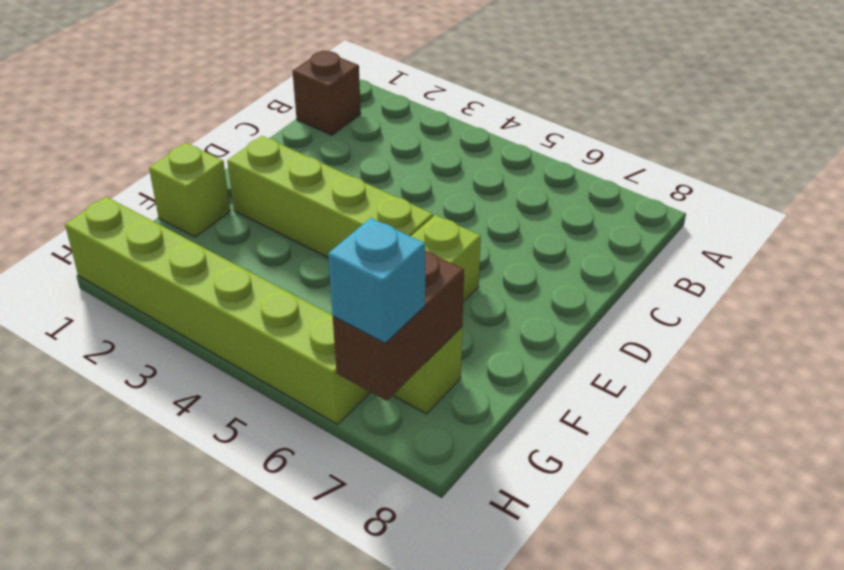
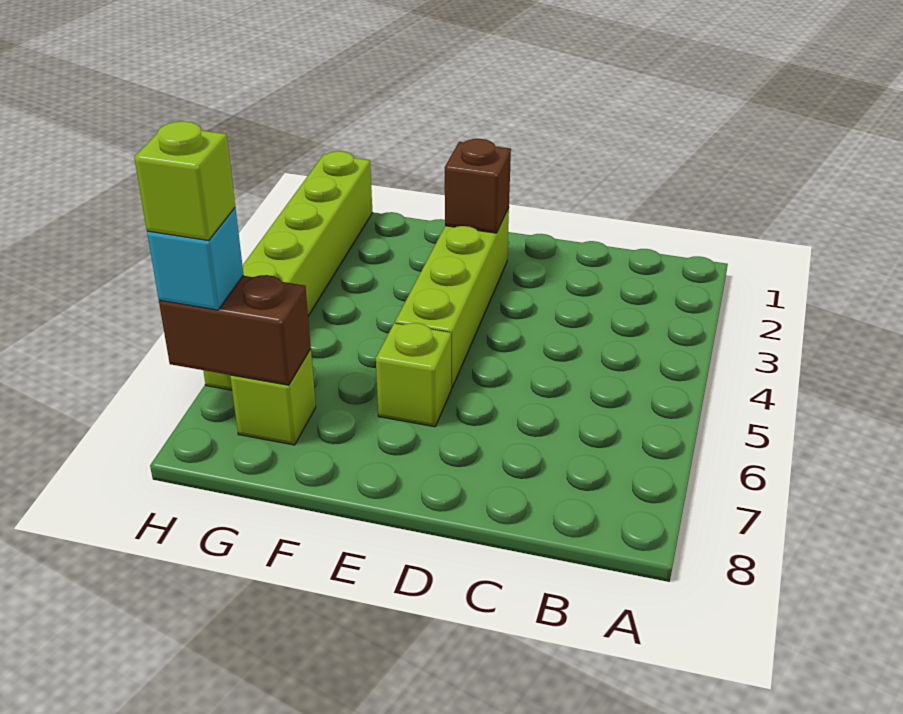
brown 1x1 brick [292,51,361,135] -> brown 1x1 brick moved to [445,139,511,233]
lime 1x1 brick [149,143,230,237] -> lime 1x1 brick moved to [134,121,235,241]

